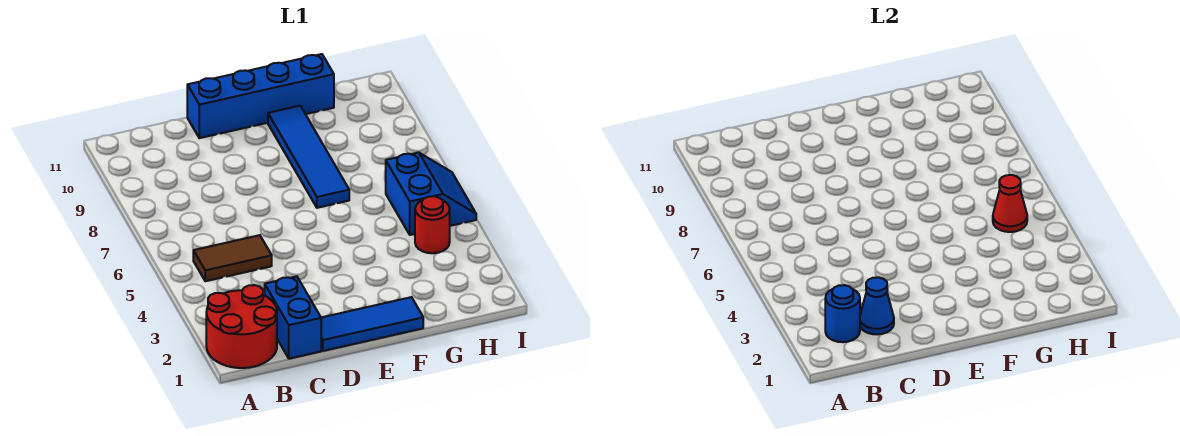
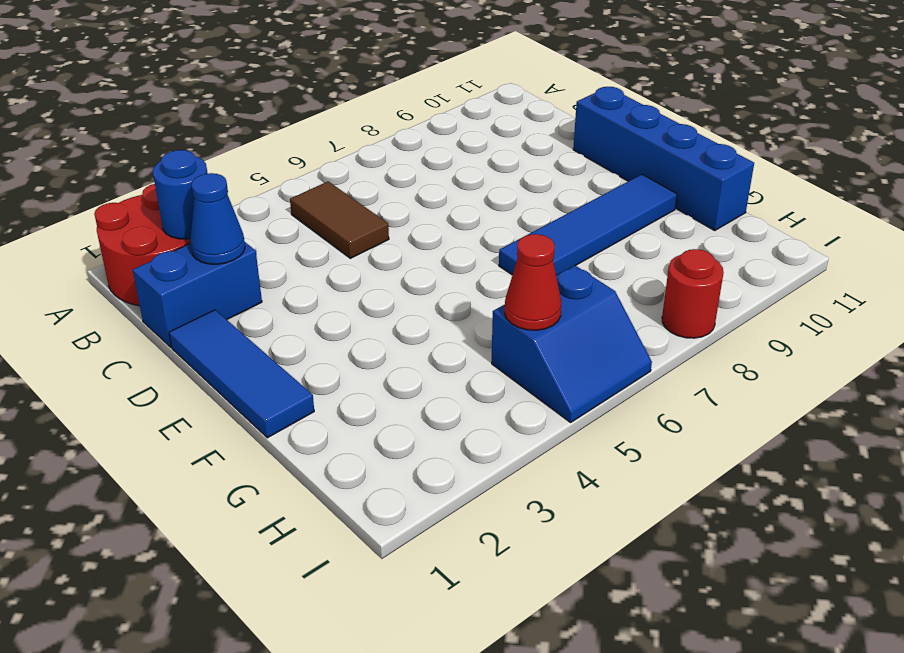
red 1x1 round brick [415,196,450,253] -> red 1x1 round brick moved to [662,249,724,338]

